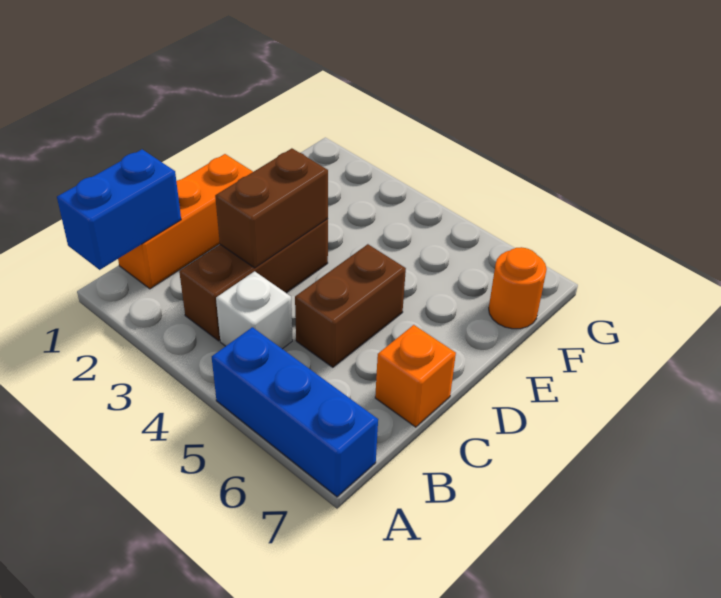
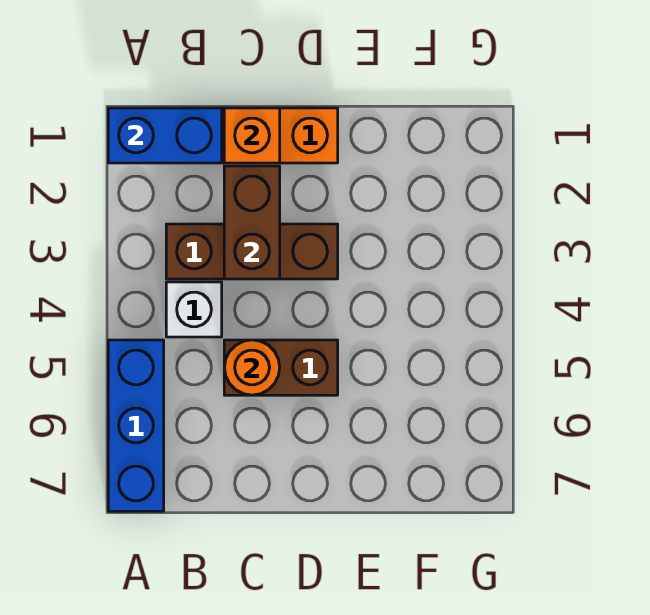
brown 1x2 brick [215,148,328,268] -> brown 1x2 brick turned to [224,166,280,279]
orange 1x1 brick [375,325,456,427] -> orange 1x1 brick moved to [224,108,280,163]
orange 1x1 round brick [489,247,547,329] -> orange 1x1 round brick moved to [224,340,280,395]

